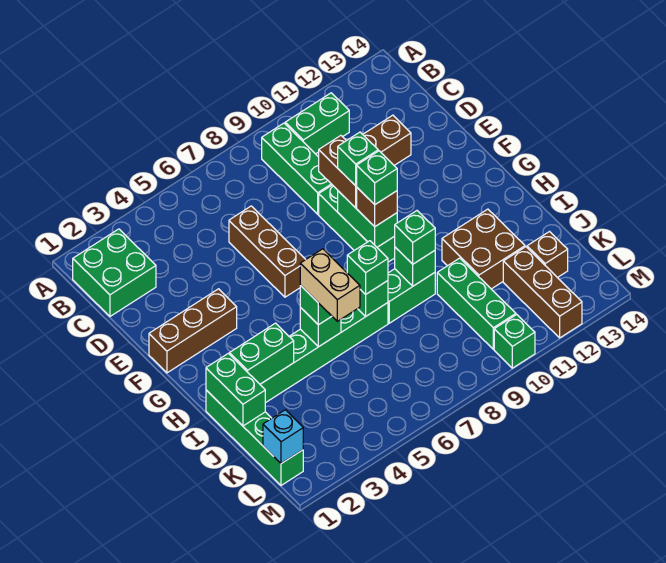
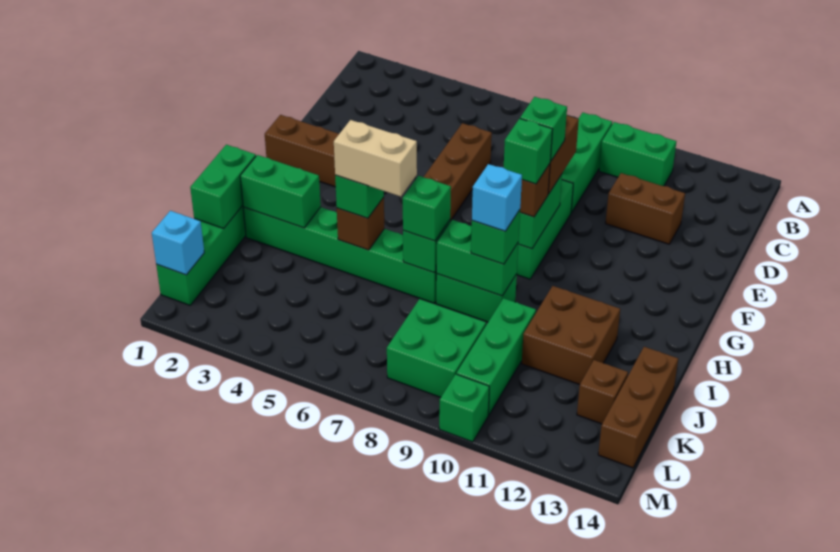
green 2x2 brick [73,229,156,316] -> green 2x2 brick moved to [387,299,486,397]
green 1x1 brick [300,307,341,347] -> brown 1x1 brick [337,197,384,250]
tan 1x2 brick [300,249,360,321] -> tan 1x2 brick turned to [334,120,417,197]
green 1x1 brick [395,247,435,286] -> green 1x2 brick [436,220,518,296]
none -> cyan 1x1 brick [472,164,522,231]
brown 1x3 brick [503,247,582,338] -> brown 1x3 brick moved to [598,347,678,468]

